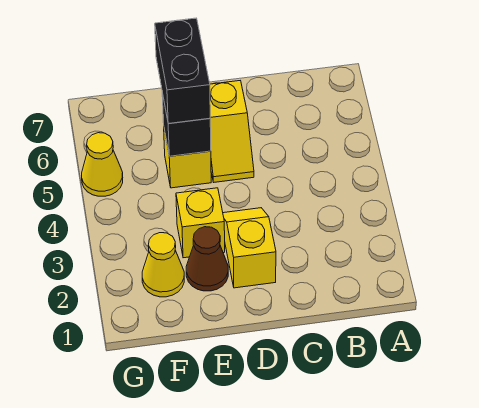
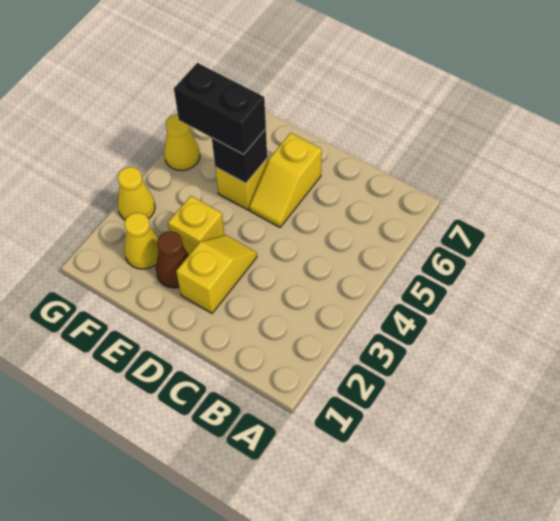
black 1x2 brick [155,18,210,124] -> black 1x2 brick turned to [174,63,266,154]
none -> yellow 1x1 cone [118,167,155,220]

